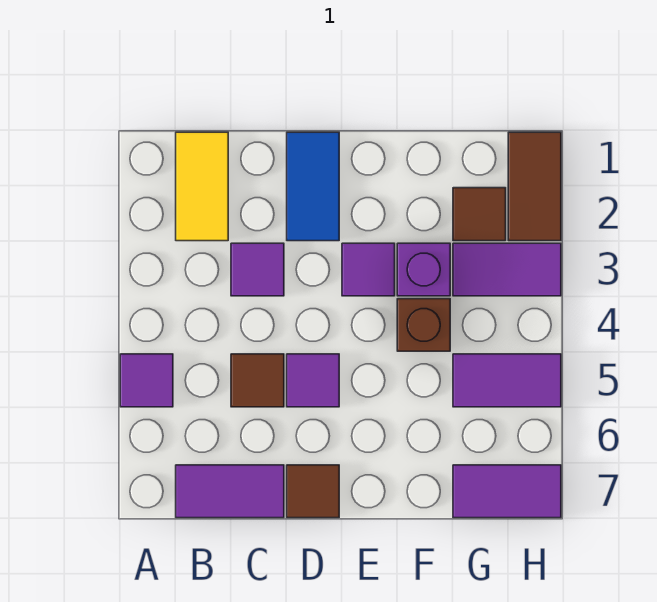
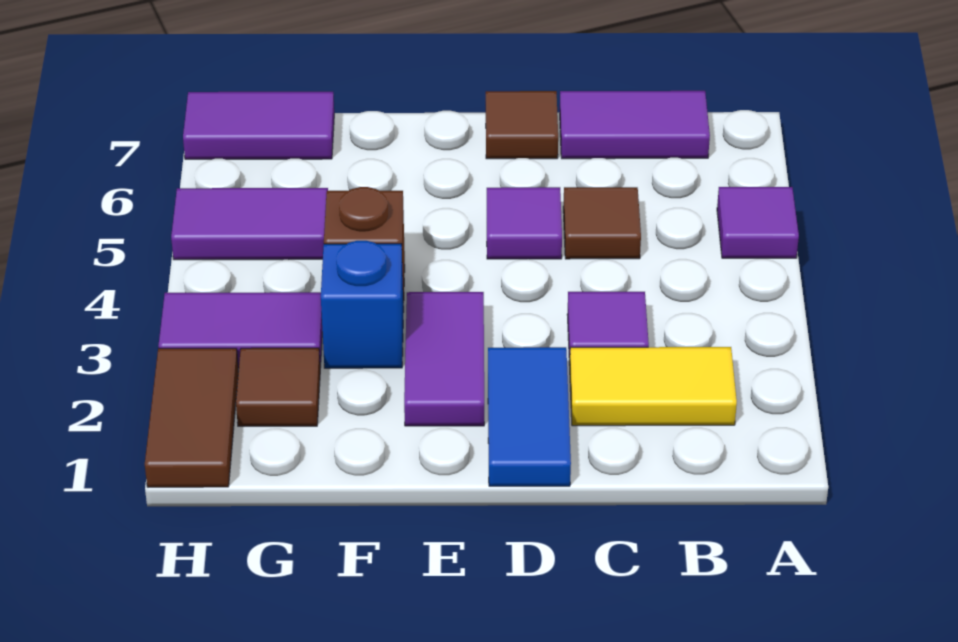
yellow 1x2 tile [176,132,228,241] -> yellow 1x2 tile turned to [570,347,737,426]
purple 1x1 tile [342,243,395,296] -> purple 1x2 tile [404,292,484,426]
purple 1x1 brick [397,243,450,296] -> blue 1x1 brick [321,241,403,368]

